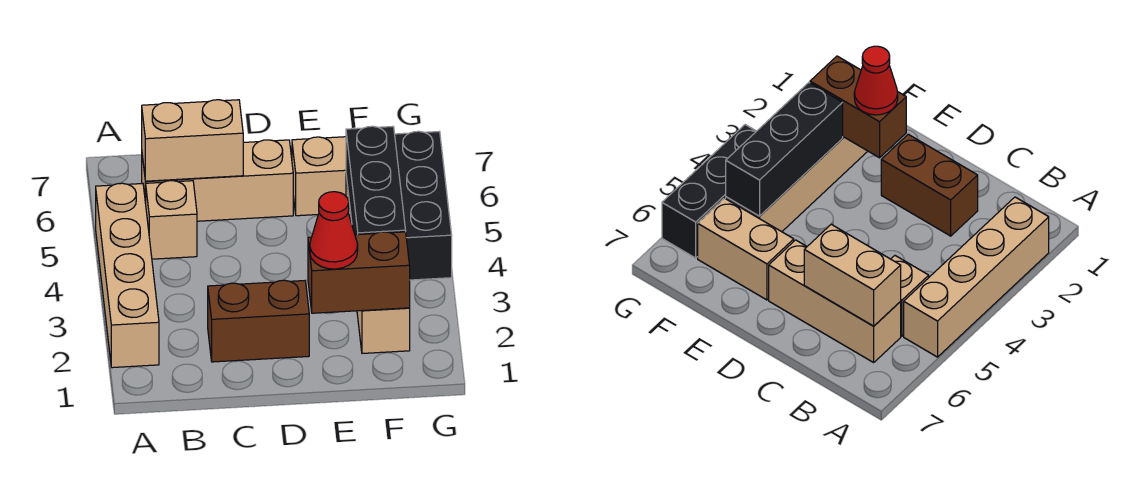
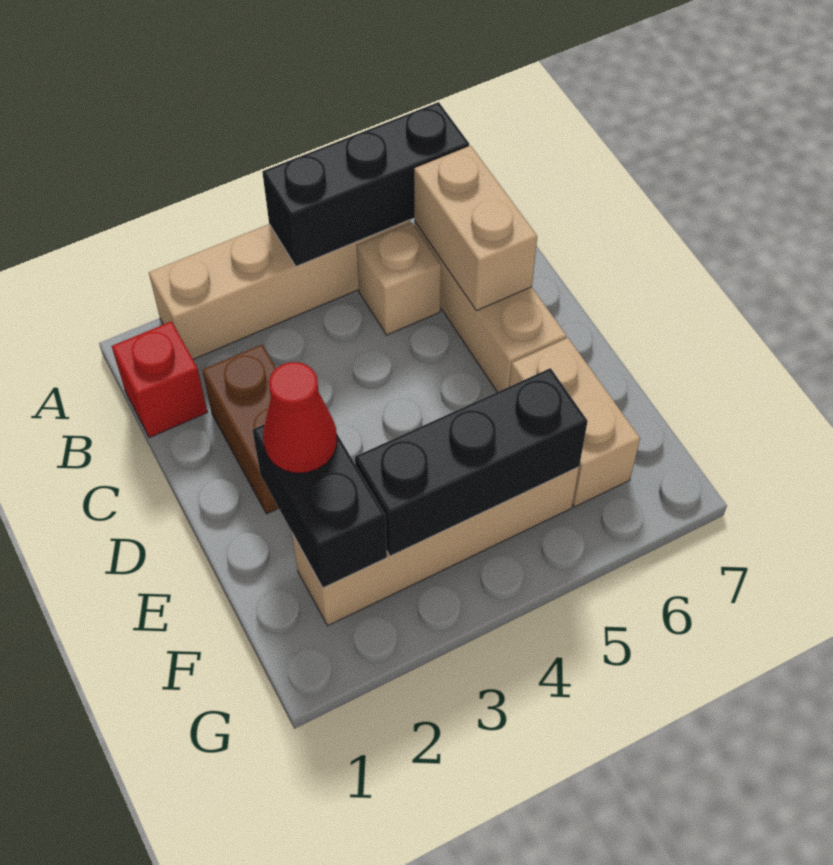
none -> red 1x1 brick [112,321,207,438]
brown 1x2 brick [308,232,410,313] -> black 1x2 brick [253,424,387,588]
black 1x3 brick [395,131,452,280] -> black 1x3 brick moved to [262,102,469,266]

